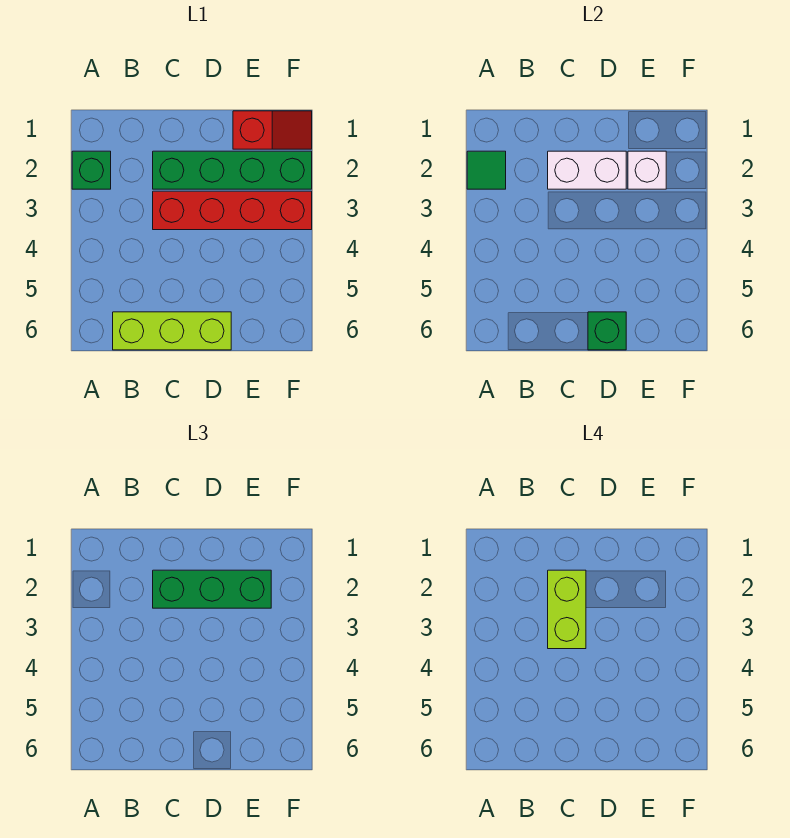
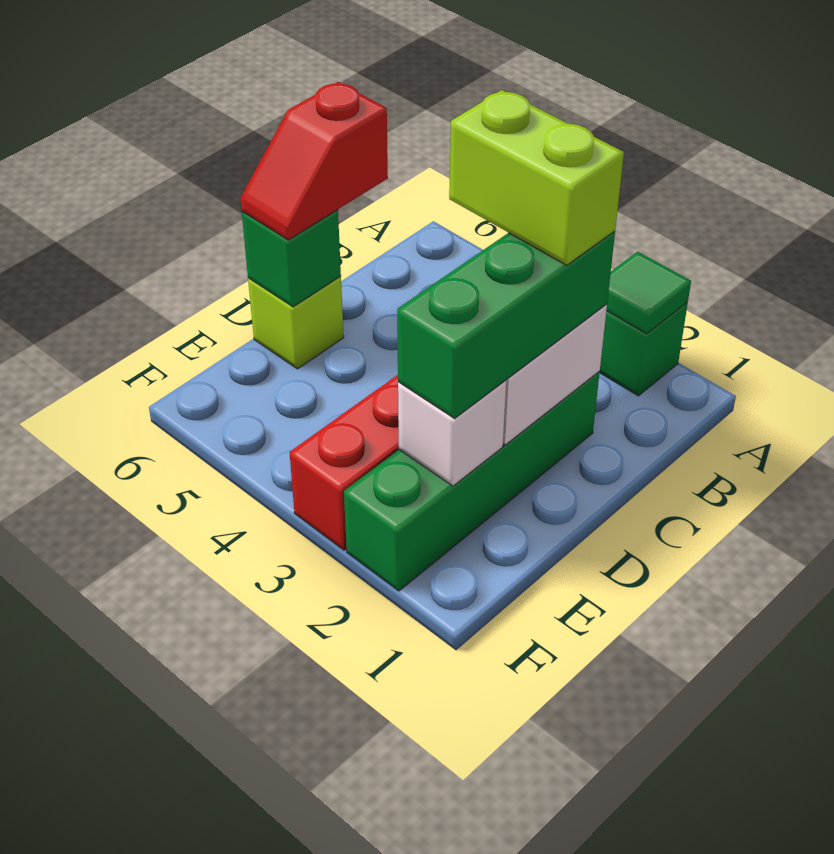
lime 1x3 brick [113,312,231,350] -> lime 1x1 brick [248,276,344,369]
red 1x2 slope [233,111,312,149] -> red 1x2 slope moved to [240,82,388,240]

